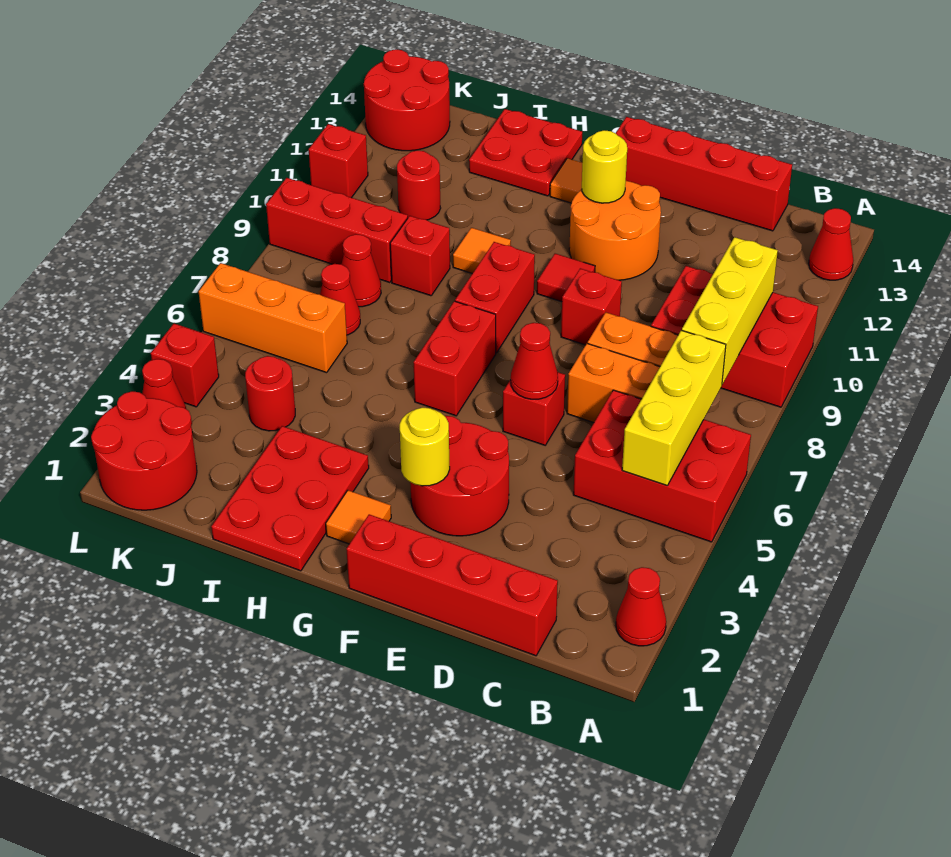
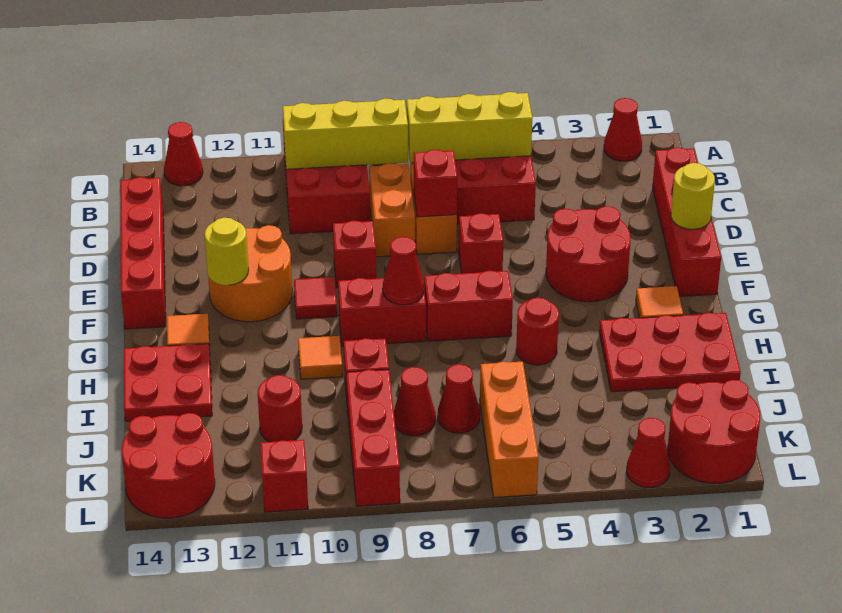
red 1x1 cone [511,323,558,399] -> red 1x1 cone moved to [383,237,424,305]
yellow 1x1 round brick [400,407,450,486] -> yellow 1x1 round brick moved to [671,163,715,229]
red 1x1 round brick [245,356,295,431] -> red 1x1 round brick moved to [516,298,559,365]
red 1x1 brick [151,324,219,407] -> red 1x1 brick moved to [413,149,457,217]

